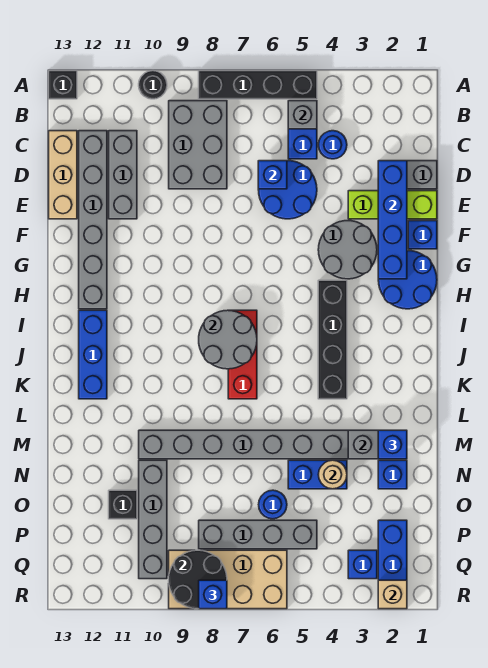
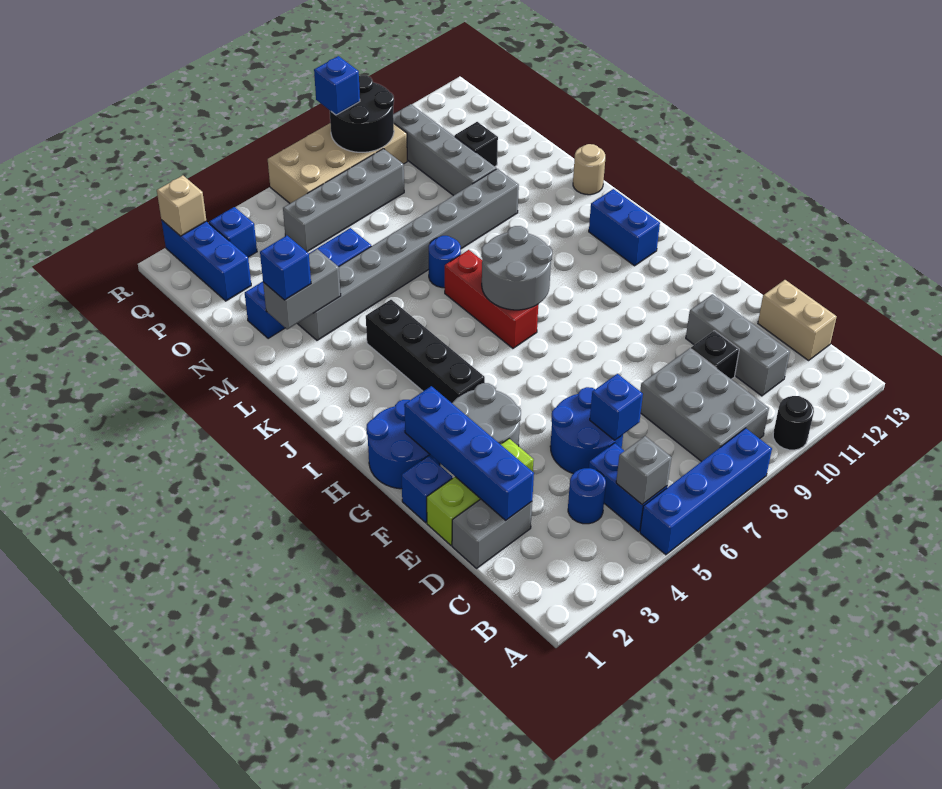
black 1x4 brick [199,71,317,99] -> blue 1x4 brick [640,428,772,555]
black 1x1 brick [49,71,77,99] -> black 1x1 brick moved to [691,331,739,379]
grey 1x6 brick [79,131,107,309] -> none
tan 1x3 brick [49,131,77,219] -> tan 1x2 brick [758,280,837,360]
blue 1x3 brick [79,310,107,399] -> blue 1x2 brick [589,189,660,266]
tan 1x1 round brick [318,460,347,489] -> tan 1x1 round brick moved to [573,144,605,195]
blue 1x1 round brick [259,490,287,519] -> blue 1x1 round brick moved to [429,236,461,288]

